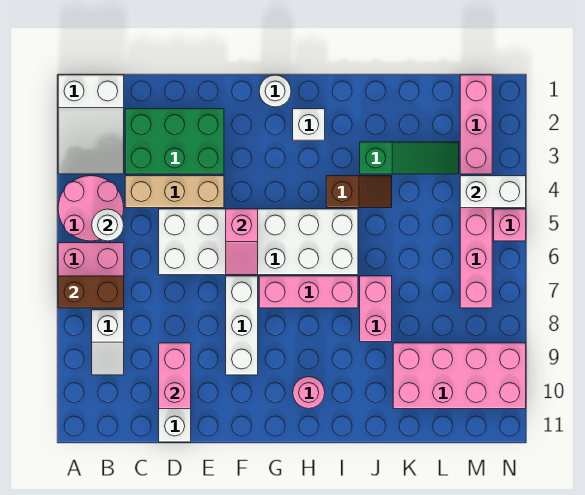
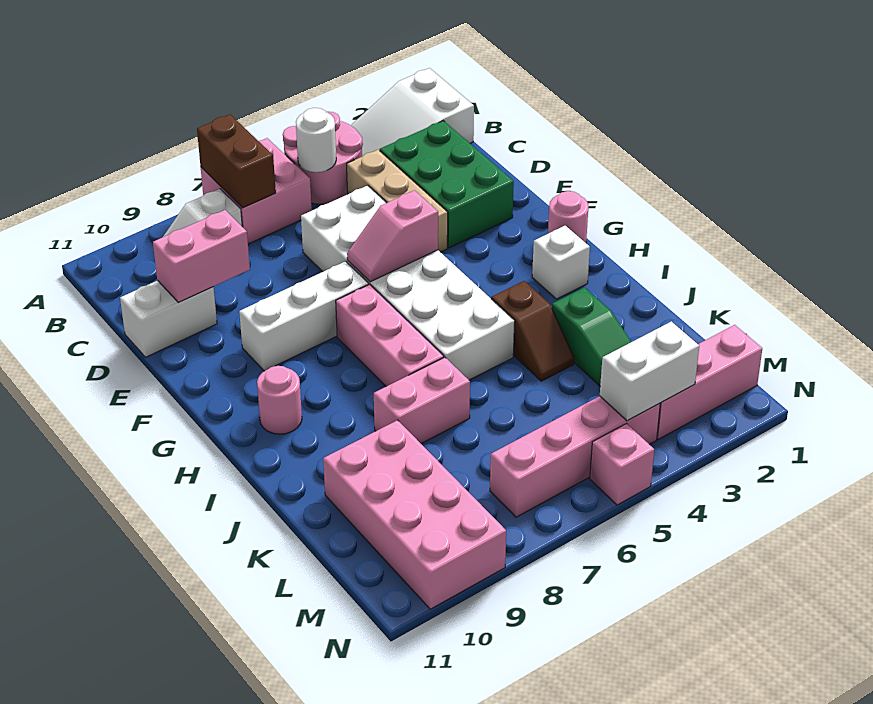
white 1x1 round brick [259,75,291,107] -> pink 1x1 round brick [548,191,588,243]
white 1x2 brick [460,176,526,208] -> white 1x2 brick turned to [600,322,699,421]

